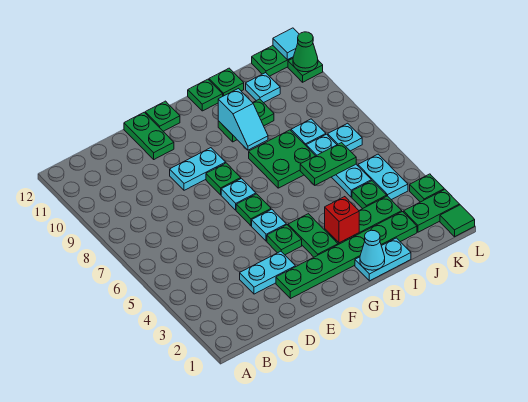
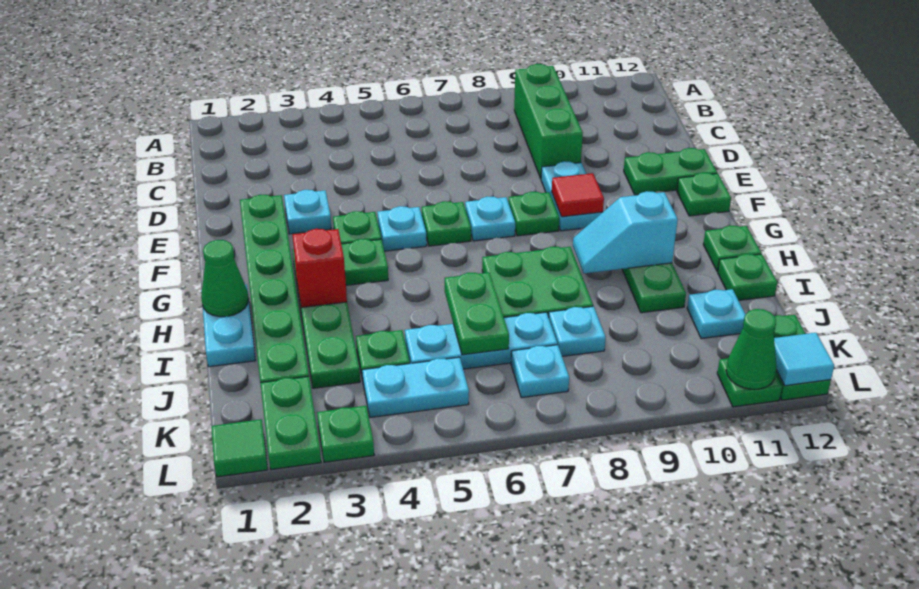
none -> green 1x3 brick [514,64,583,178]
cyan 1x2 plate [240,251,295,294] -> cyan 1x1 plate [284,190,331,234]
none -> red 1x1 tile [552,173,604,217]
cyan 1x1 cone [360,230,385,270] -> green 1x1 cone [201,240,249,317]

